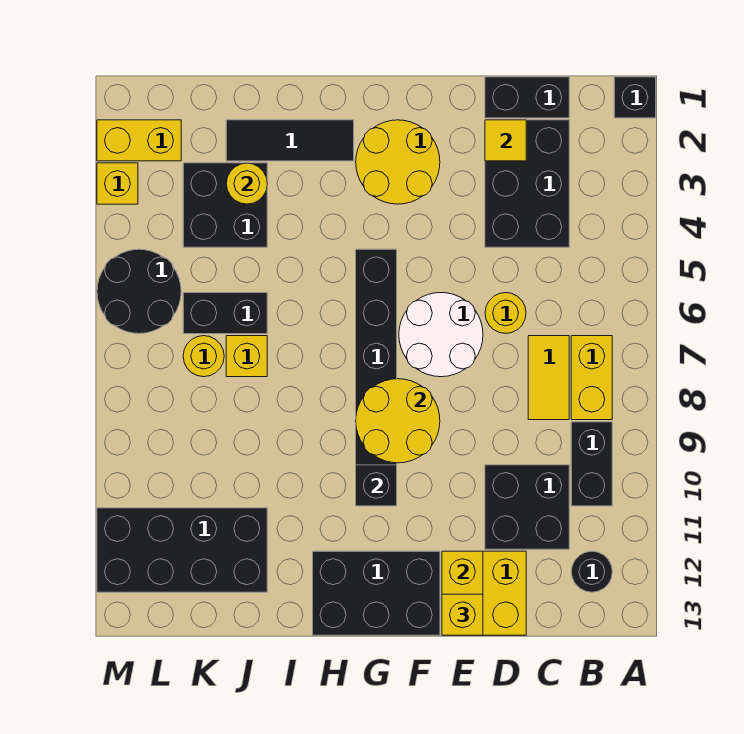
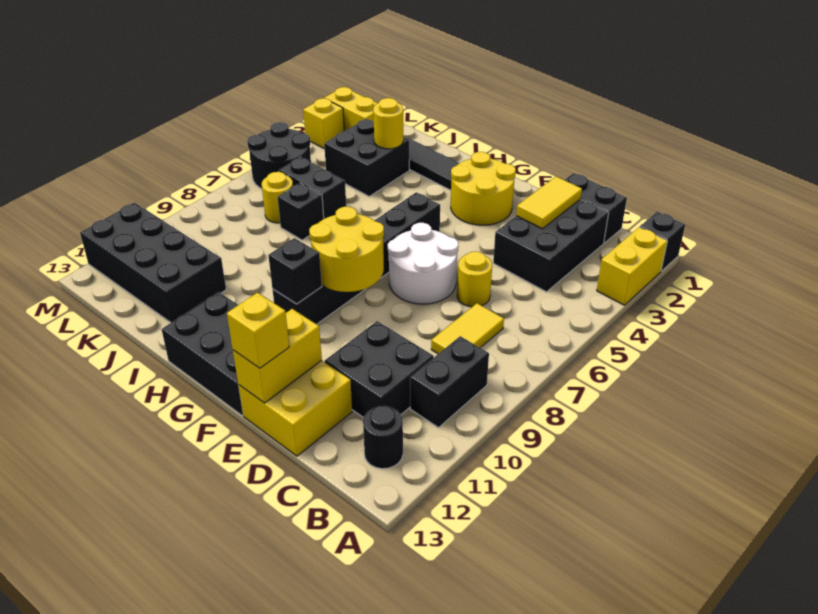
yellow 1x2 brick [571,336,612,420] -> yellow 1x2 brick moved to [597,227,667,305]
yellow 1x1 tile [485,120,526,161] -> yellow 1x2 tile [516,177,582,229]
yellow 1x1 brick [226,336,267,377] -> black 1x1 brick [278,183,324,240]

